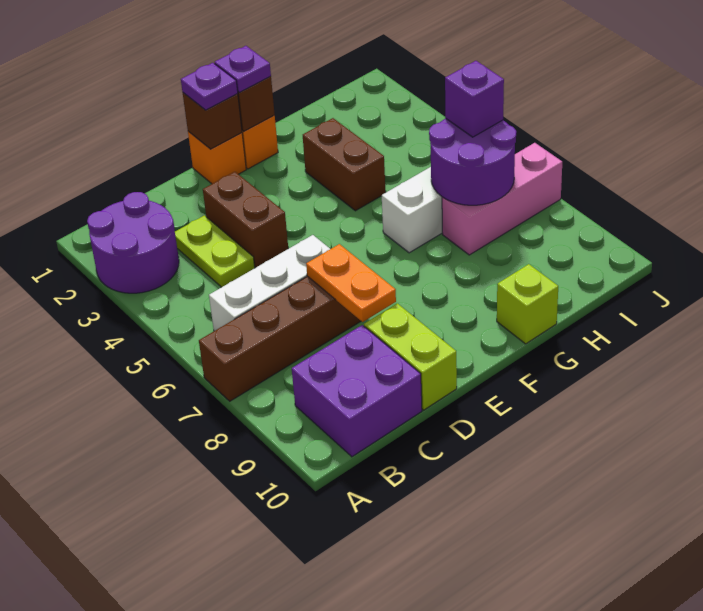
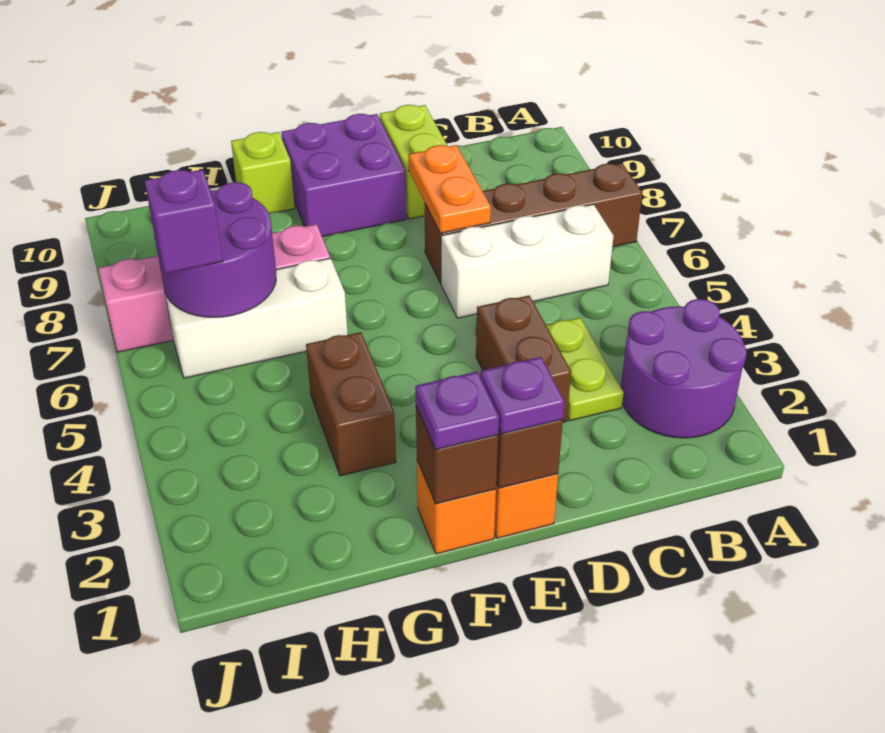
purple 2x2 brick [292,325,422,457] -> purple 2x2 brick moved to [281,114,407,237]
pink 1x3 brick [442,143,562,255] -> pink 1x4 brick [98,224,330,352]

